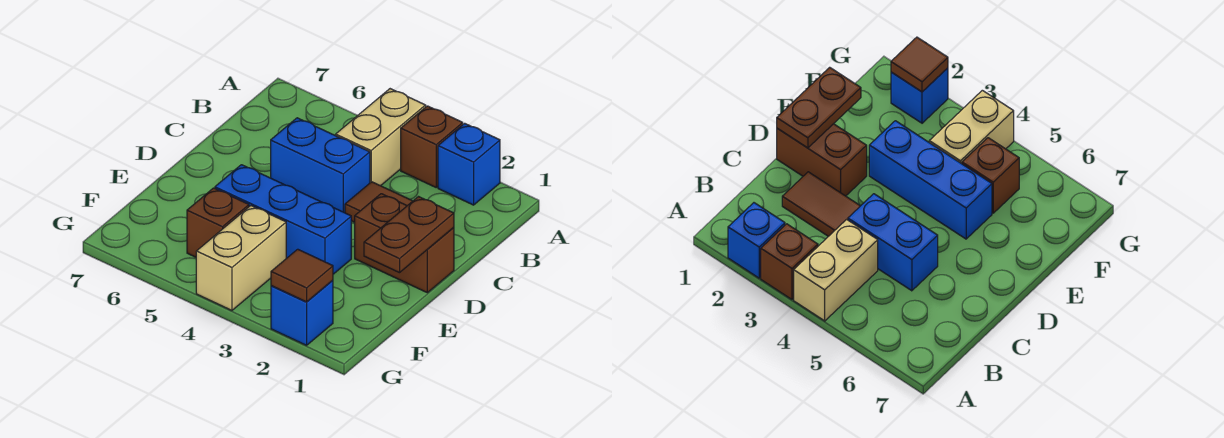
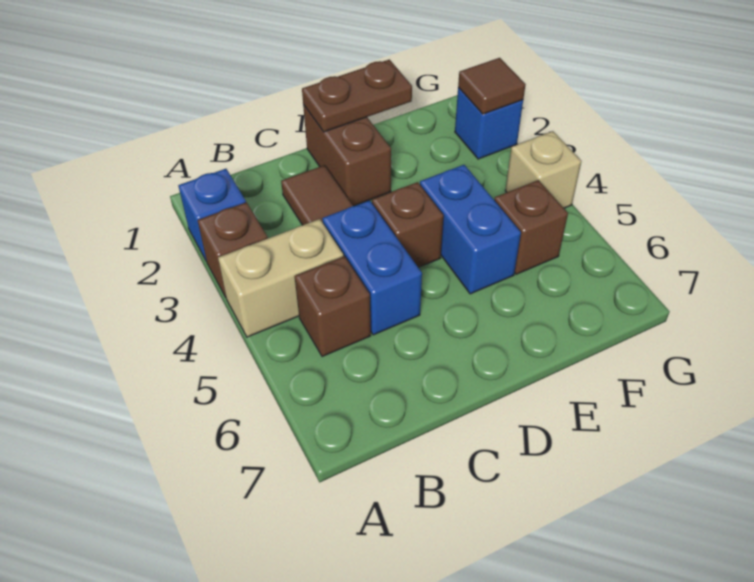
none -> brown 1x1 brick [295,256,371,357]
none -> brown 1x1 brick [372,182,443,268]
blue 1x3 brick [215,165,351,274] -> blue 1x2 brick [420,165,521,294]
tan 1x2 brick [196,206,286,310] -> tan 1x1 brick [505,131,581,208]

